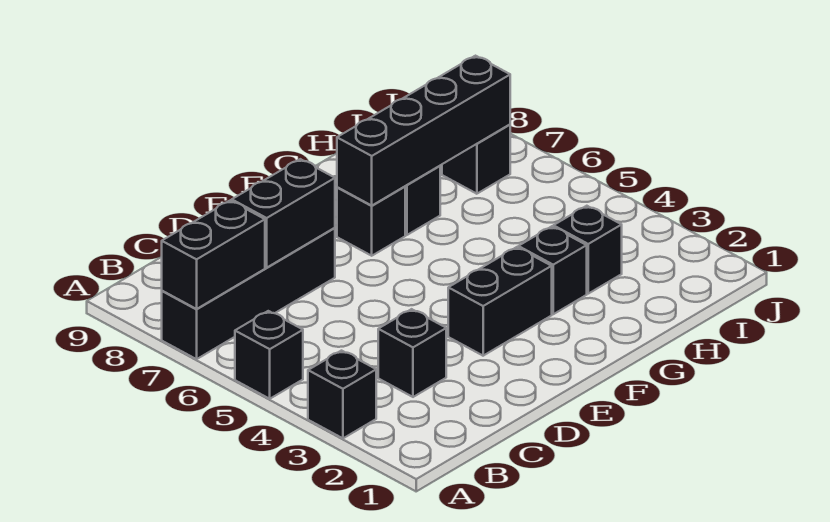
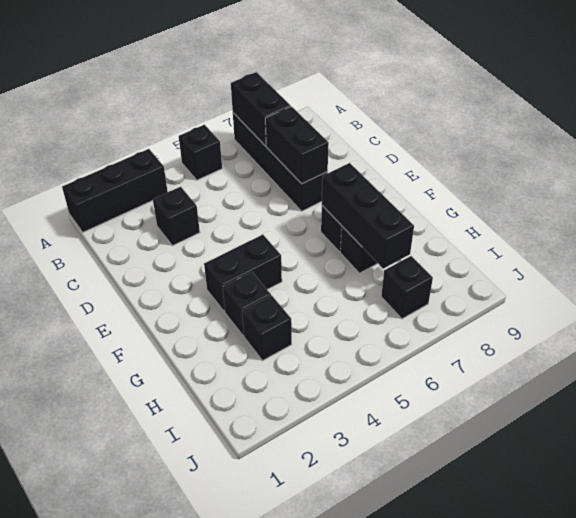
black 1x1 brick [308,351,376,438] -> black 1x3 brick [62,149,168,232]
black 1x2 brick [448,247,552,356] -> black 1x2 brick turned to [204,235,282,312]
black 1x4 brick [337,56,510,205] -> black 1x3 brick [322,163,414,269]

